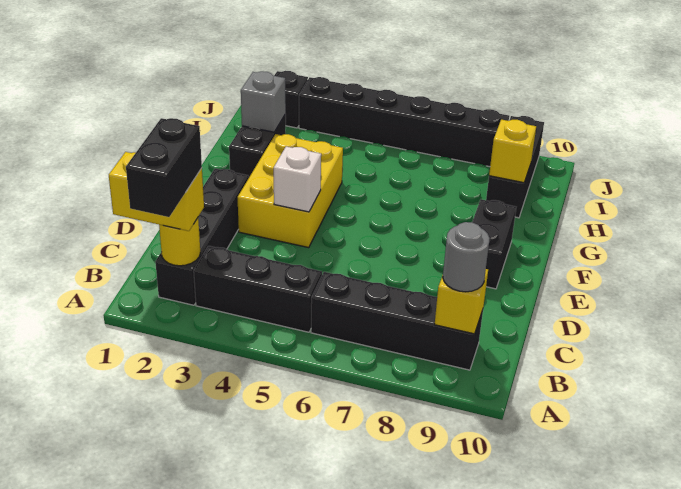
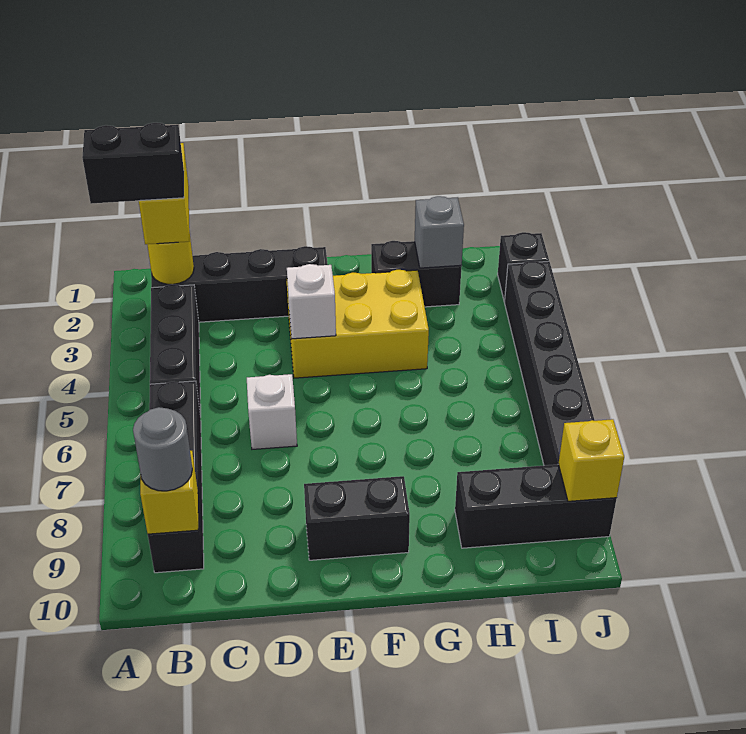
none -> white 1x1 brick [247,374,297,449]
yellow 1x1 brick [489,120,536,183] -> yellow 1x1 brick moved to [559,419,624,501]

